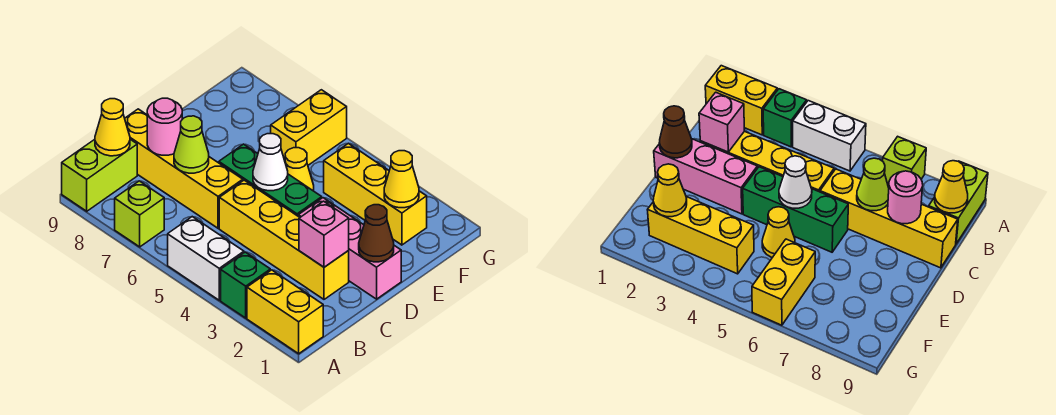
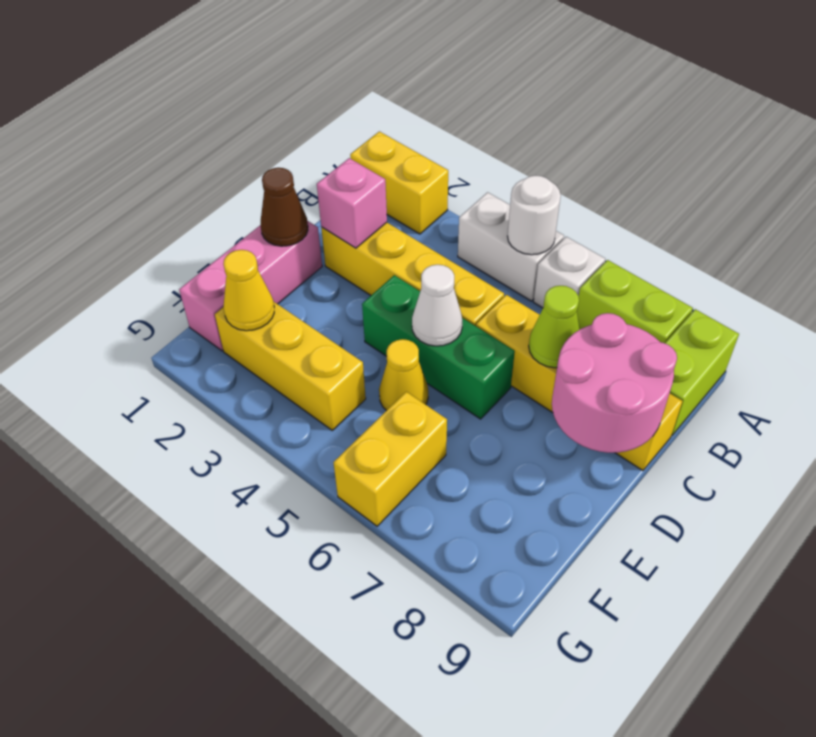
green 1x1 brick [221,252,270,318] -> none
none -> white 1x1 round brick [508,176,561,255]
none -> white 1x1 brick [534,237,605,308]
lime 1x1 brick [115,181,164,247] -> lime 1x2 brick [577,260,693,343]
yellow 1x1 cone [95,99,130,156] -> none
pink 1x1 round brick [147,98,182,155] -> pink 2x2 round brick [552,313,677,453]
pink 1x3 brick [298,198,401,299] -> pink 1x3 brick turned to [179,221,322,351]

